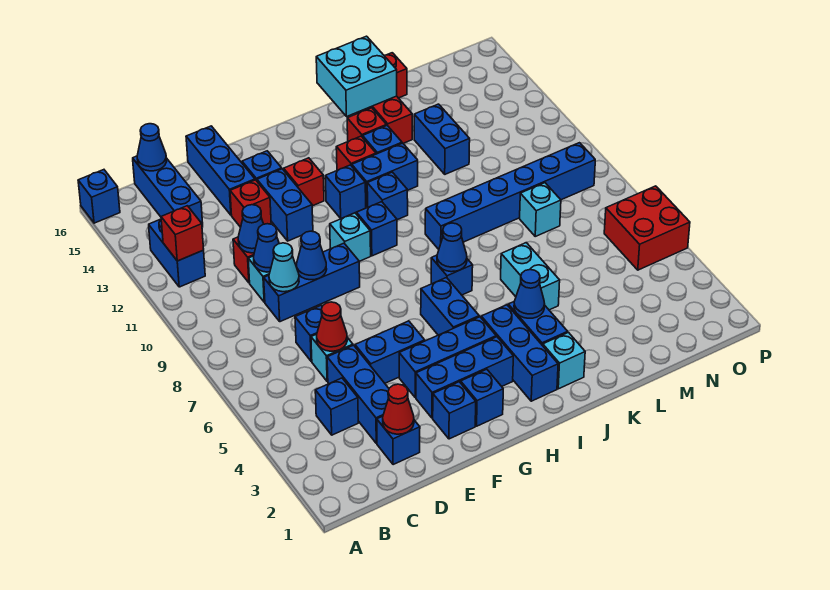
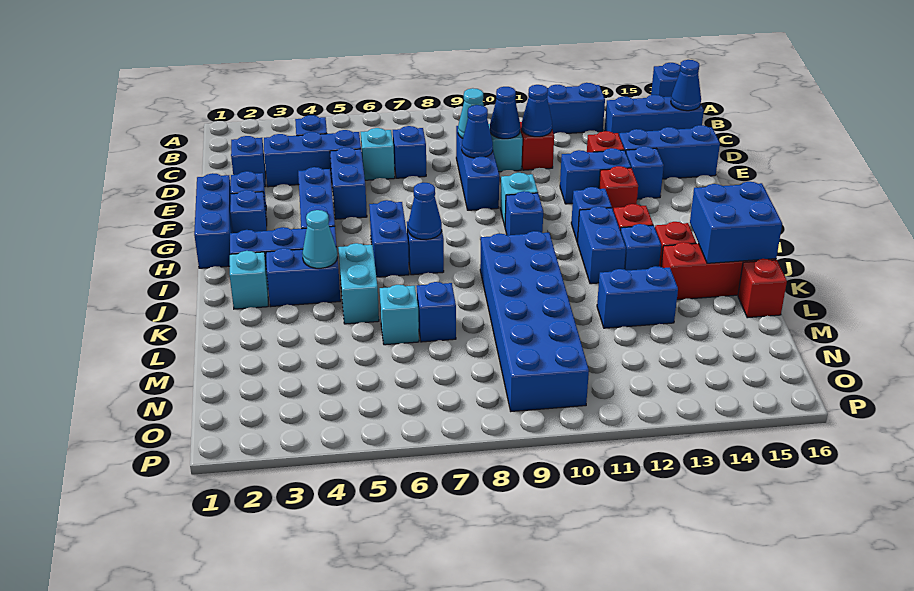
red 1x1 brick [161,206,204,261] -> none
red 1x1 cone [383,384,414,434] -> none
red 1x1 cone [317,302,347,351] -> none
blue 1x3 brick [416,337,513,418] -> blue 1x3 brick moved to [194,173,233,268]
blue 1x2 brick [421,278,479,335] -> blue 1x2 brick turned to [369,200,409,277]
blue 1x1 brick [367,172,408,220] -> blue 1x1 brick moved to [417,282,456,342]
blue 1x1 cone [514,270,545,318] -> cyan 1x1 cone [302,210,337,268]
blue 1x6 brick [425,143,595,249] -> blue 2x6 brick [480,231,589,411]
cyan 2x2 brick [316,36,397,117] -> blue 2x2 brick [690,182,782,263]
cyan 1x2 brick [501,243,560,310] -> cyan 1x2 brick turned to [338,243,379,324]
cyan 1x1 brick [520,183,561,236] -> cyan 1x1 brick moved to [380,285,419,345]
red 2x2 brick [604,186,690,270] -> none

